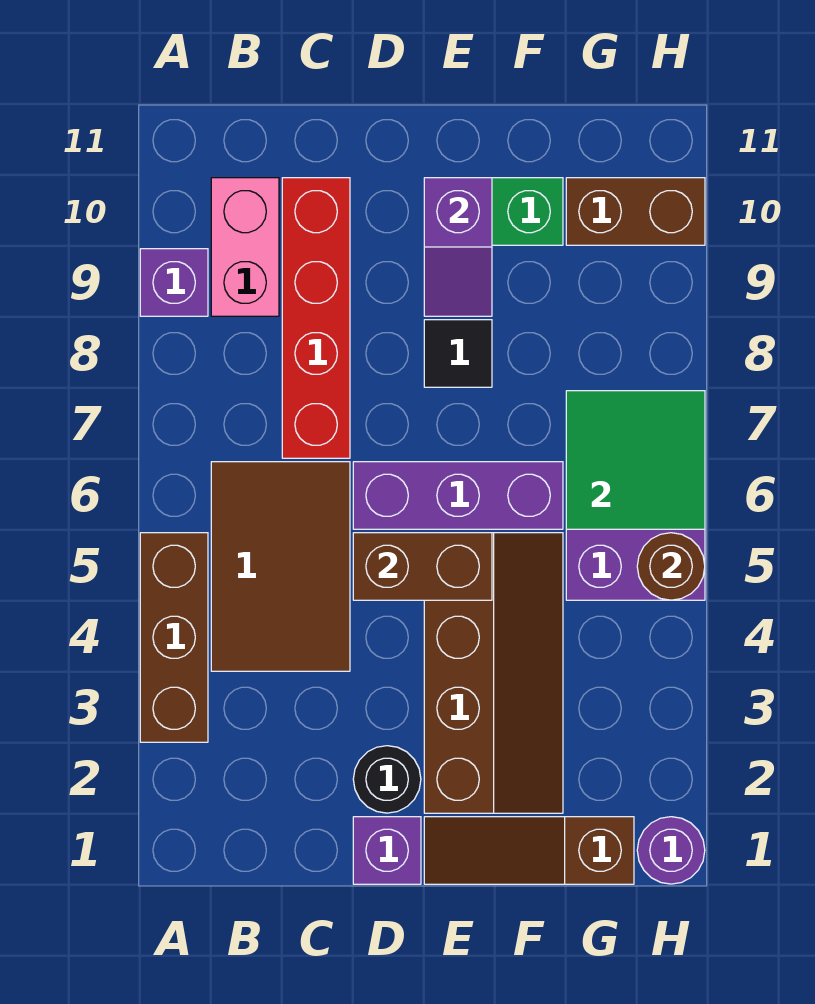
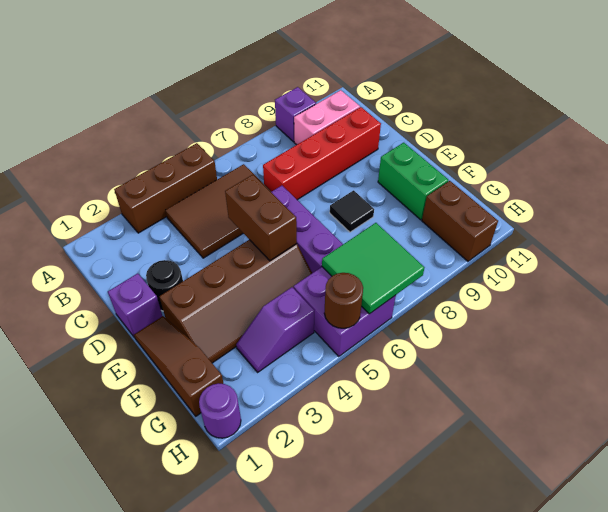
purple 1x2 slope [424,178,492,316] -> purple 1x2 slope moved to [236,287,314,372]

